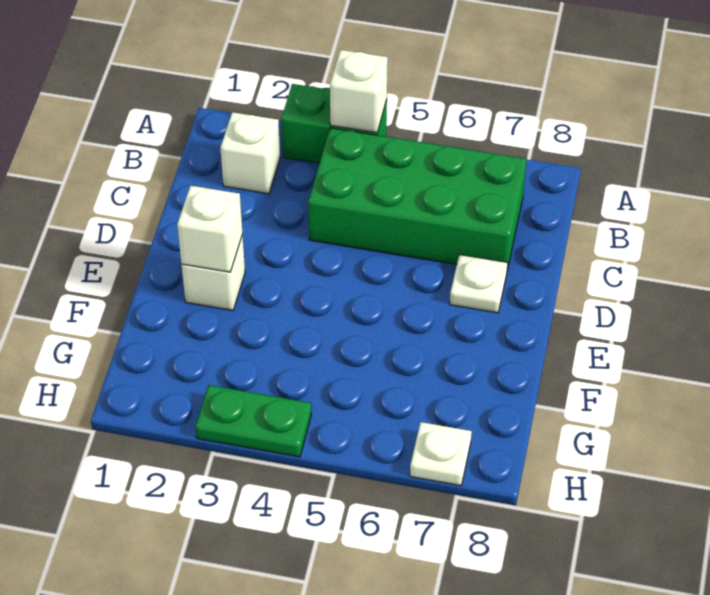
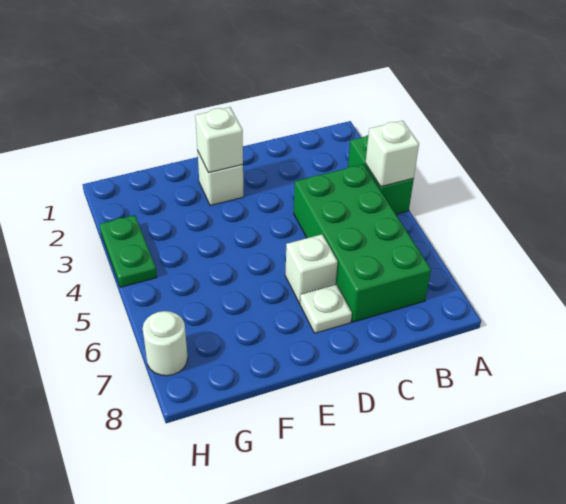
white 1x1 brick [220,112,280,194] -> white 1x1 brick moved to [285,234,338,303]
white 1x1 plate [410,422,472,486] -> white 1x1 round brick [143,311,188,376]

